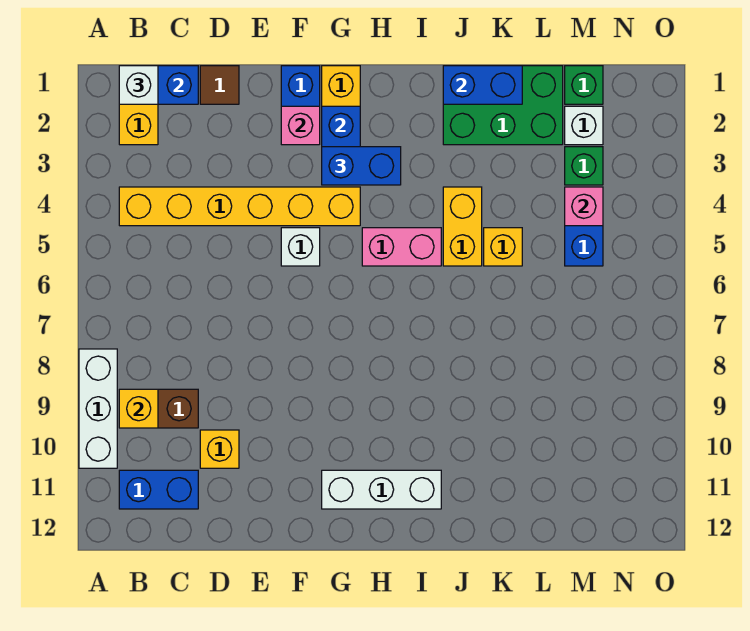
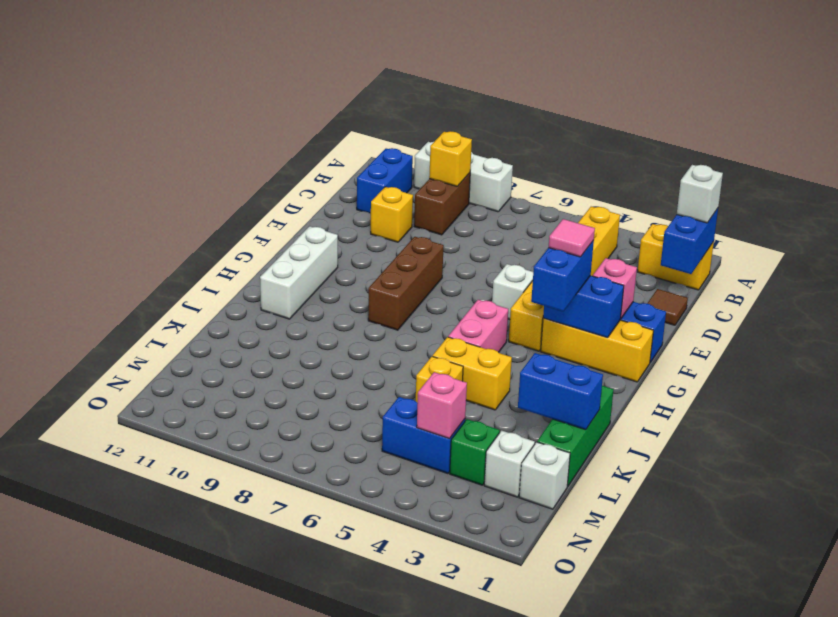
none -> brown 1x3 brick [368,237,444,330]
none -> pink 1x1 tile [549,219,595,257]
green 2x3 brick [443,66,563,145] -> green 1x3 brick [537,386,614,487]
blue 1x2 brick [443,66,522,104] -> blue 1x2 brick turned to [518,353,603,430]
green 1x1 brick [565,66,603,104] -> white 1x1 brick [519,442,570,509]

